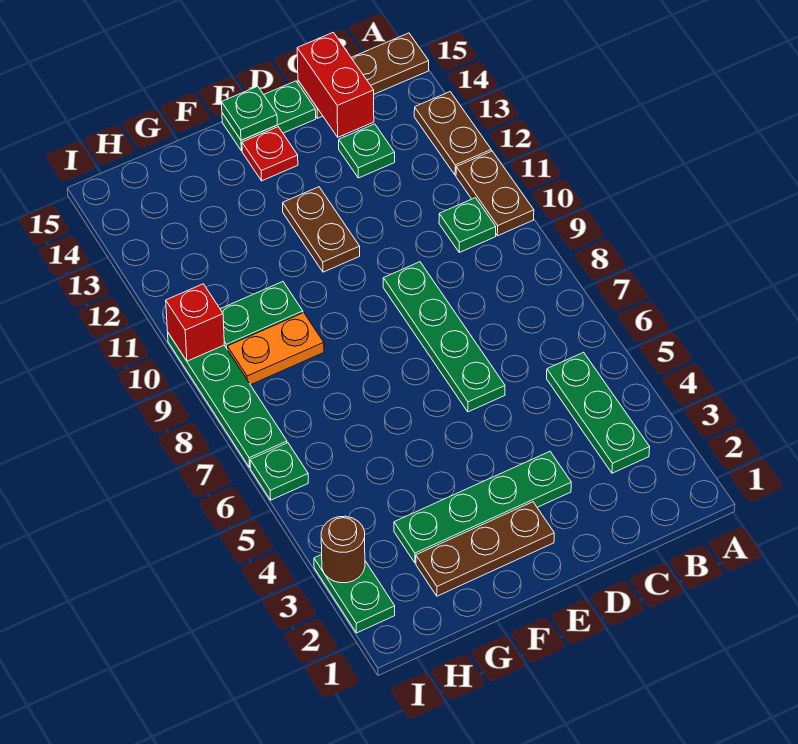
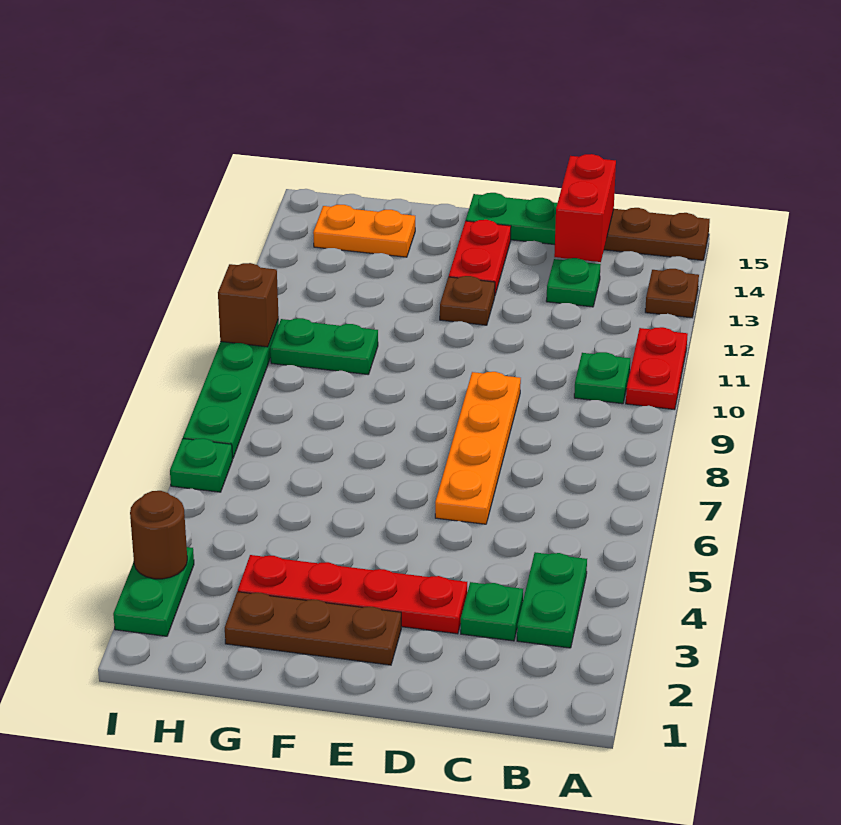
brown 1x2 plate [456,151,534,236] -> red 1x2 plate [626,327,688,410]
brown 1x2 plate [414,92,491,175] -> brown 1x1 plate [645,269,699,318]
green 1x3 plate [547,352,650,473] -> green 1x2 plate [517,552,587,648]
green 1x4 plate [394,452,571,563] -> red 1x4 plate [238,555,467,634]
green 1x4 plate [383,262,505,412] -> orange 1x4 plate [435,372,521,524]
brown 1x2 plate [283,187,360,272] -> brown 1x1 plate [440,276,495,325]
red 1x1 plate [242,127,298,181] -> red 1x2 plate [449,220,511,295]
green 1x1 plate [222,86,277,140] -> green 1x1 plate moved to [461,582,523,641]
orange 1x2 plate [227,313,324,385] -> orange 1x2 plate moved to [313,205,415,257]
red 1x1 brick [166,284,224,361] -> brown 1x1 brick [218,263,279,347]

